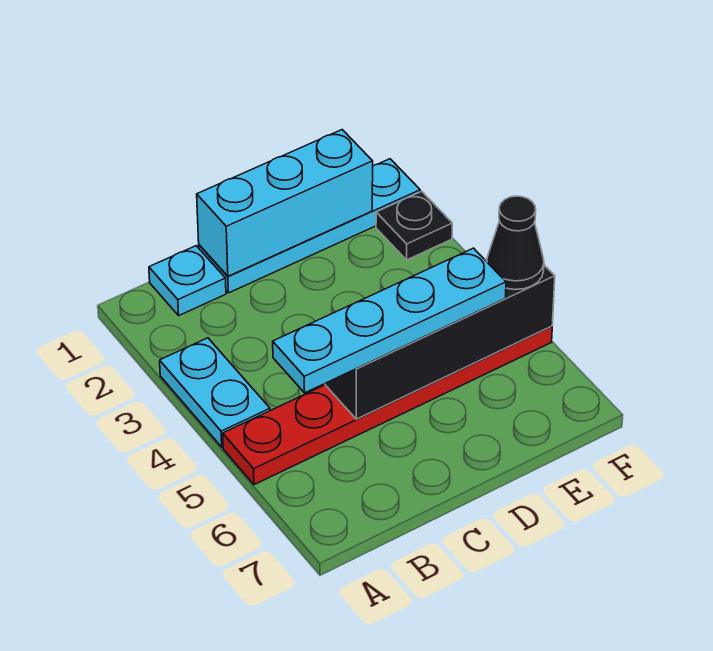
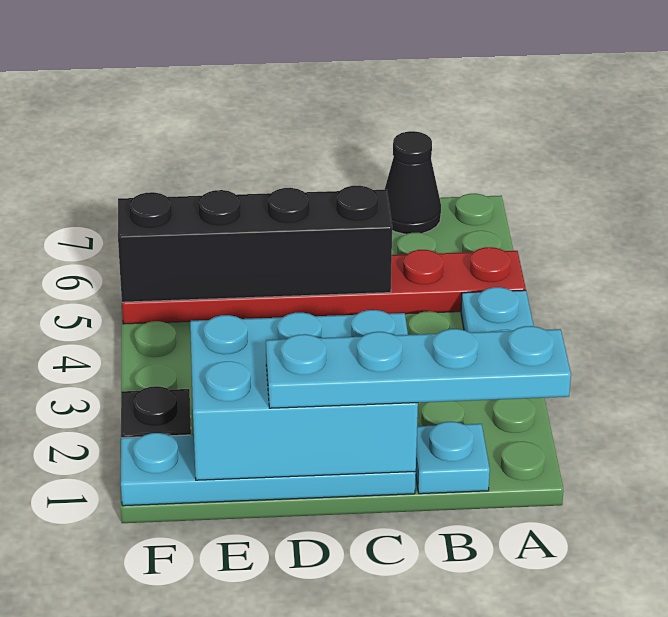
cyan 1x4 plate [273,248,506,393] -> cyan 1x4 plate moved to [266,326,571,408]
cyan 1x3 brick [197,130,373,276] -> cyan 2x3 brick [190,310,418,480]
black 1x1 cone [487,196,544,290] -> black 1x1 cone moved to [385,131,441,234]

